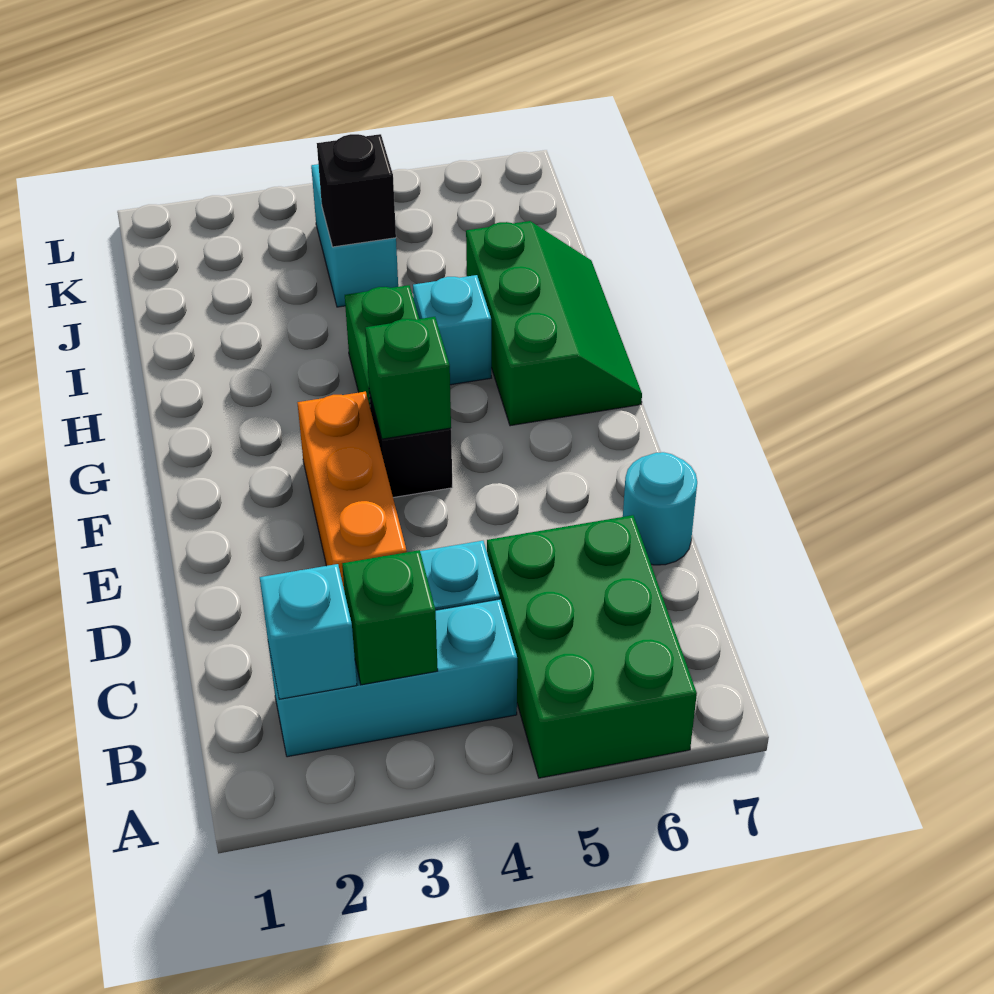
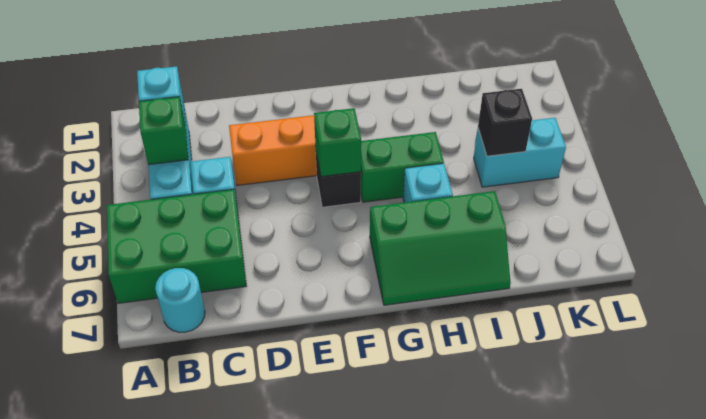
cyan 1x1 round brick [623,452,697,565] -> cyan 1x1 round brick moved to [155,268,205,332]

